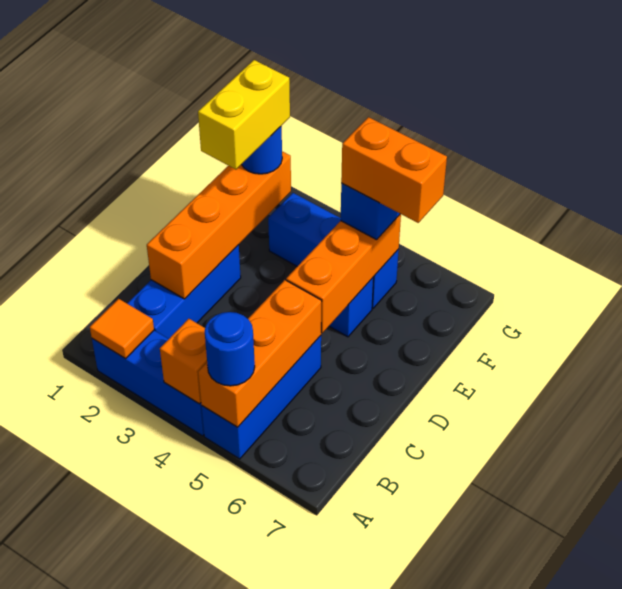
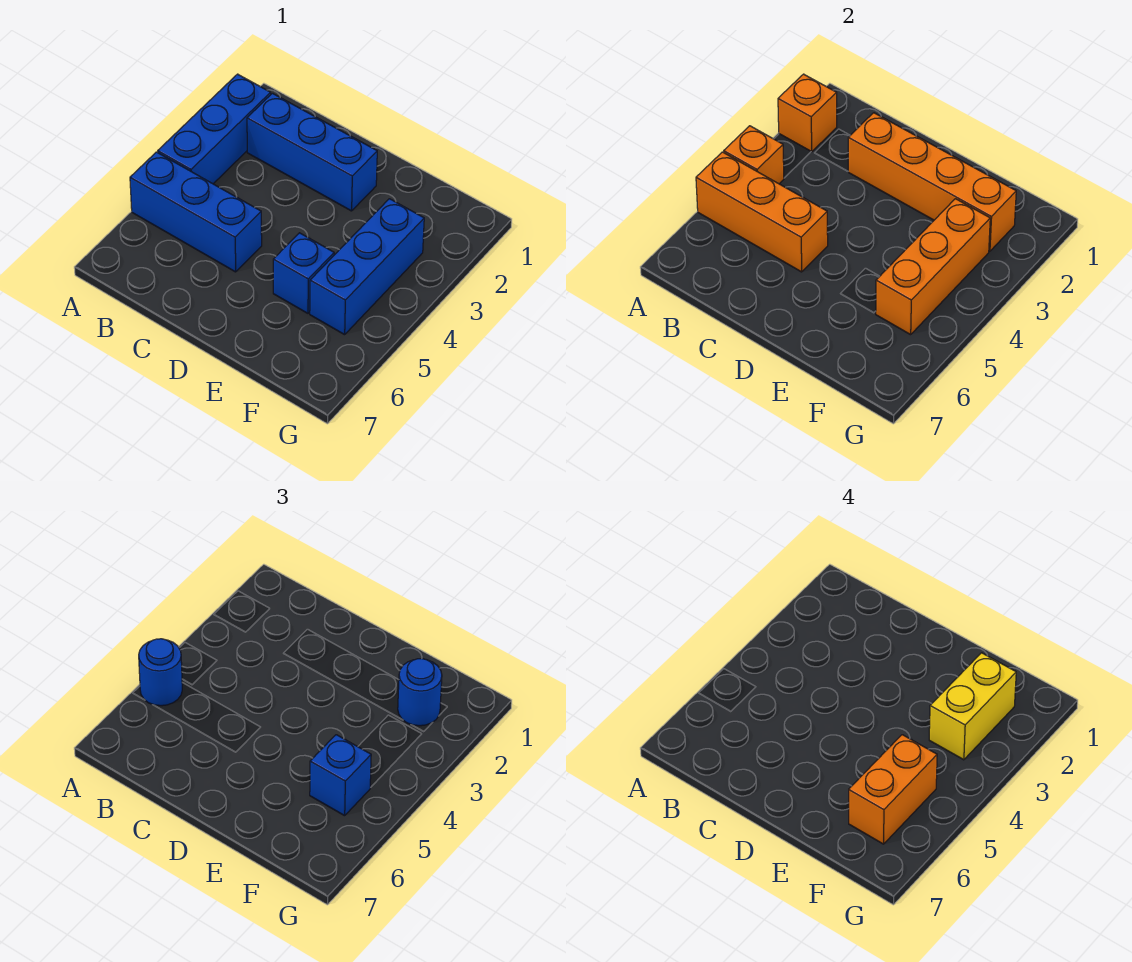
orange 1x1 tile [90,299,154,359] -> orange 1x1 brick [778,74,837,152]
orange 1x3 brick [286,214,401,333] -> orange 1x3 brick turned to [876,199,990,335]
yellow 1x2 brick [198,60,290,169] -> yellow 1x2 brick turned to [929,653,1016,760]

